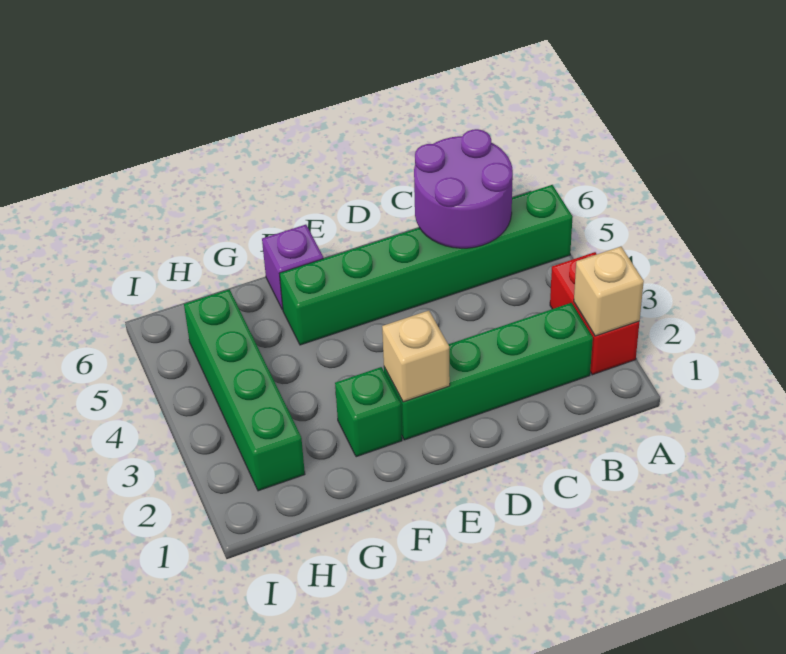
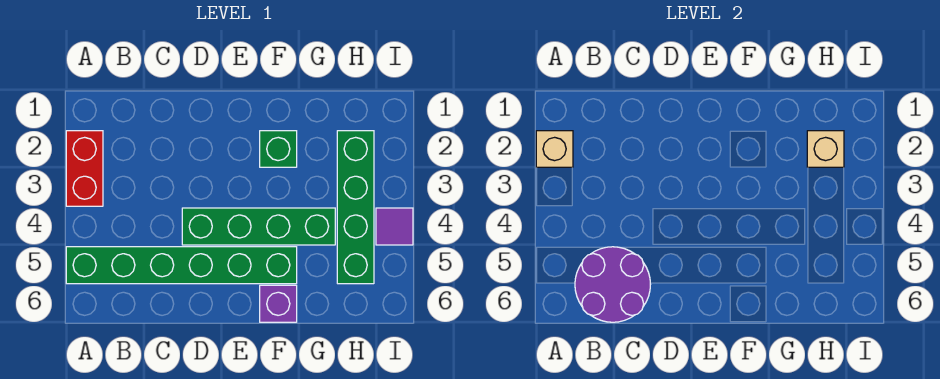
green 1x4 brick [384,303,593,440] -> green 1x4 brick moved to [182,208,335,245]
tan 1x1 brick [382,311,450,402] -> tan 1x1 brick moved to [807,131,844,167]
none -> purple 1x1 tile [376,208,413,245]

